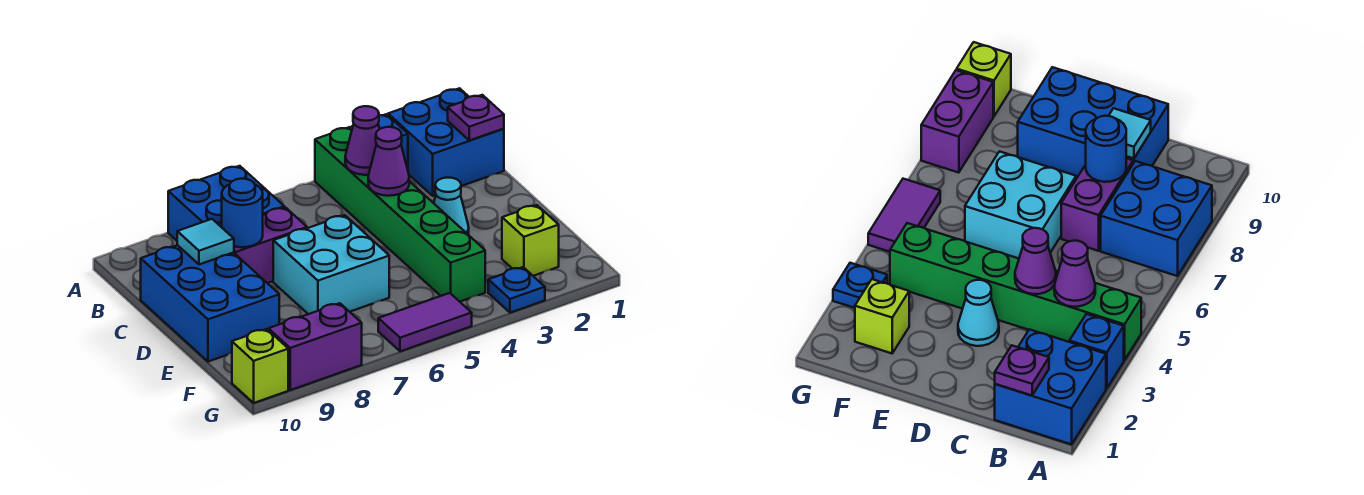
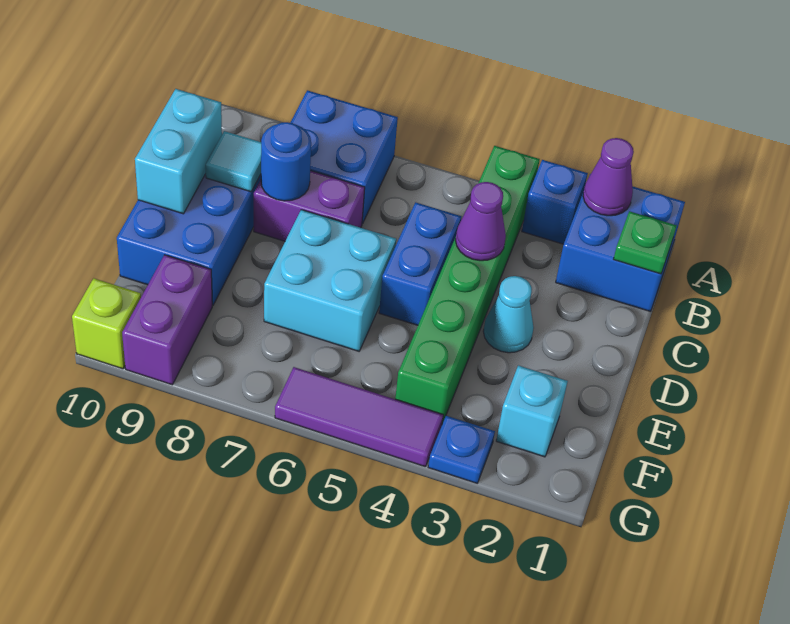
purple 1x1 plate [448,95,504,140] -> green 1x1 plate [614,211,677,274]
purple 1x1 cone [345,106,380,175] -> purple 1x1 cone moved to [583,138,634,216]
none -> blue 1x2 brick [379,202,462,325]
none -> cyan 1x2 brick [135,89,222,214]
lime 1x1 brick [502,205,559,276] -> cyan 1x1 brick [496,365,568,457]
purple 1x2 tile [378,293,472,351] -> purple 1x3 tile [275,367,443,467]
purple 1x2 brick [269,303,362,390] -> purple 1x2 brick turned to [122,255,212,385]

